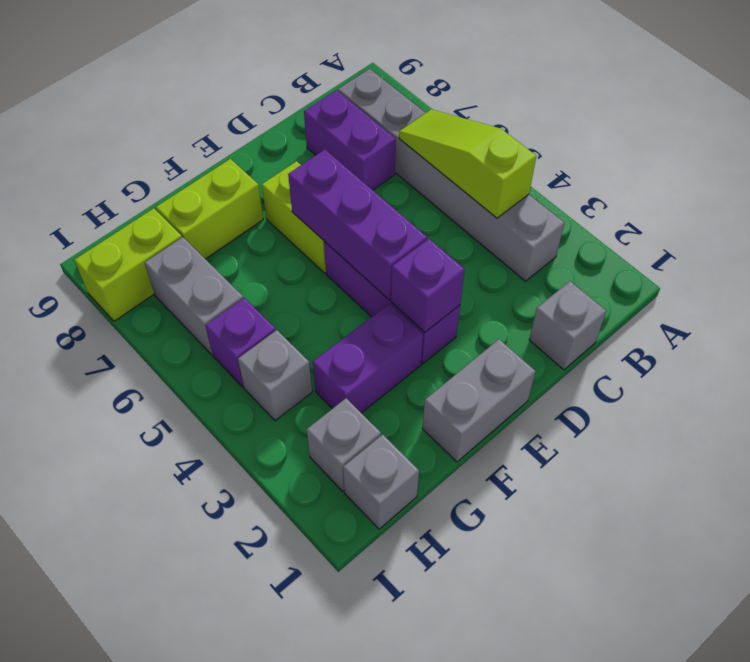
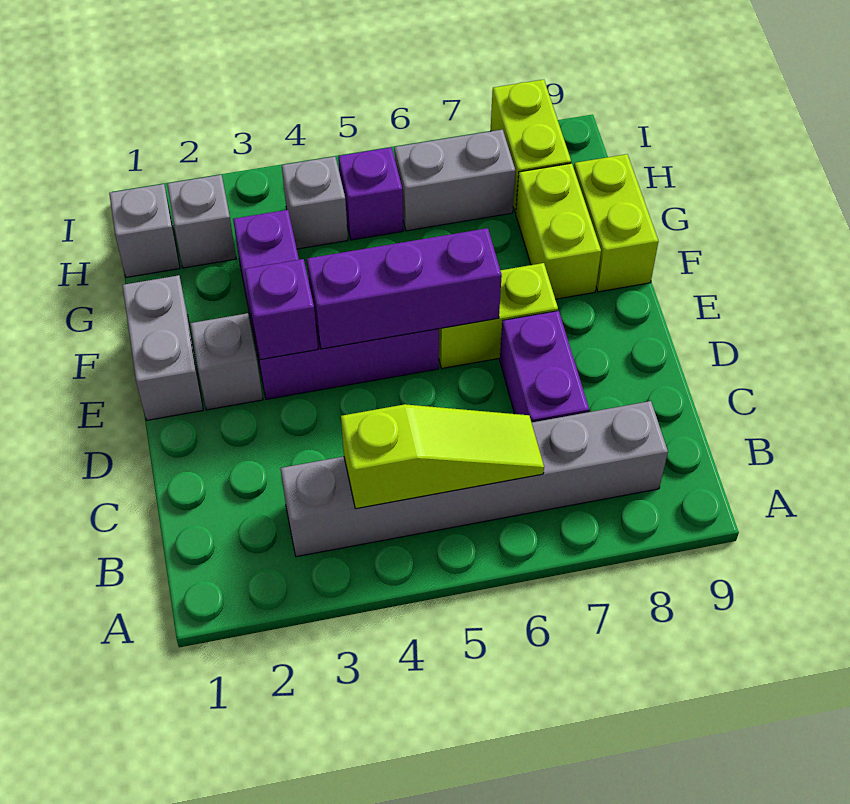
grey 1x1 brick [529,281,606,370] -> grey 1x1 brick moved to [190,313,263,410]
purple 1x2 brick [304,90,396,190] -> purple 1x2 brick turned to [500,311,589,422]
none -> lime 1x2 brick [574,154,658,292]

